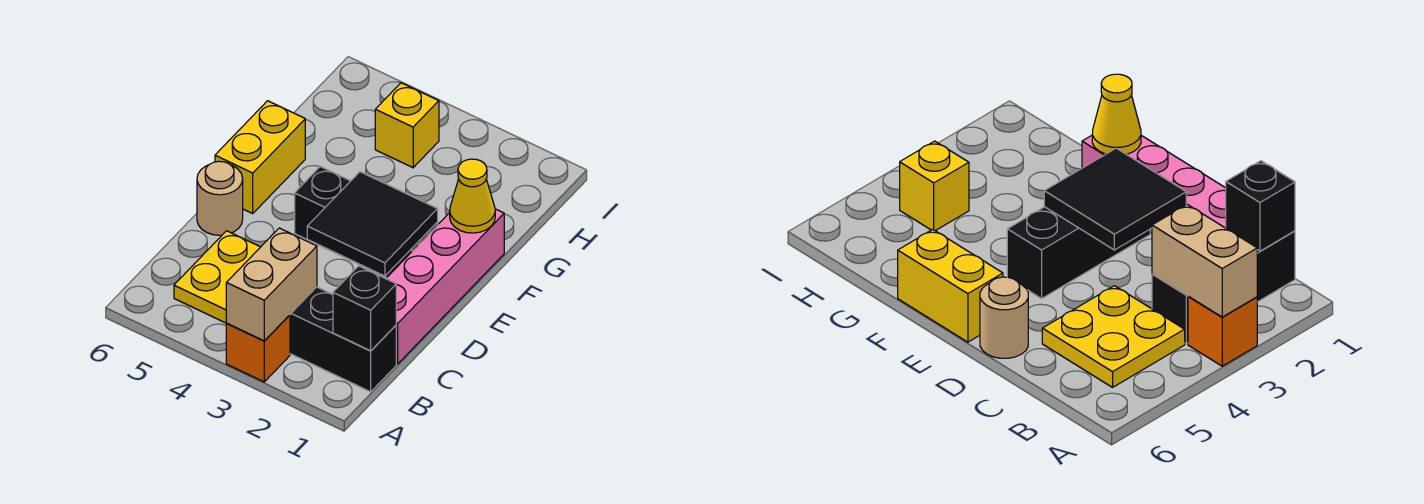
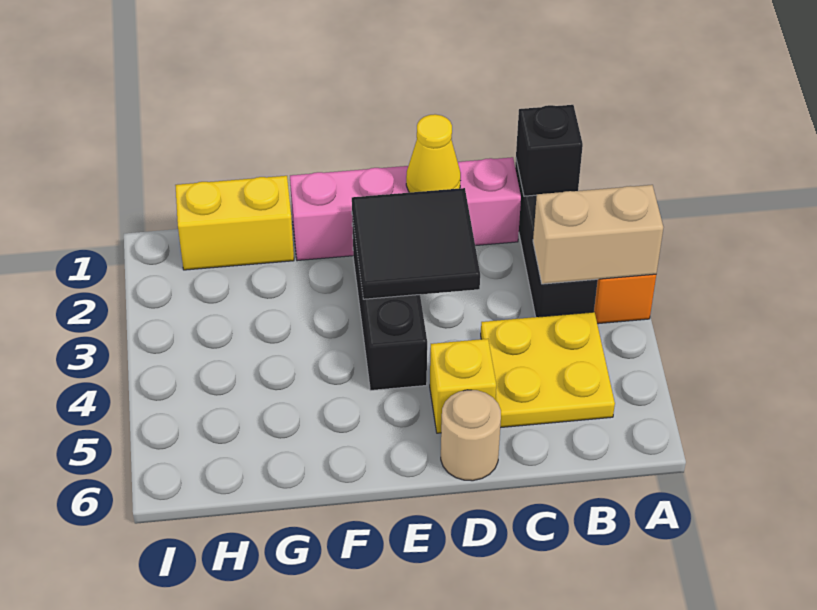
yellow 1x2 brick [215,101,305,213] -> yellow 1x2 brick moved to [175,176,294,270]
yellow 1x1 cone [450,159,495,233] -> yellow 1x1 cone moved to [406,114,461,193]
yellow 1x1 brick [375,83,439,168] -> yellow 1x1 brick moved to [430,339,496,433]

